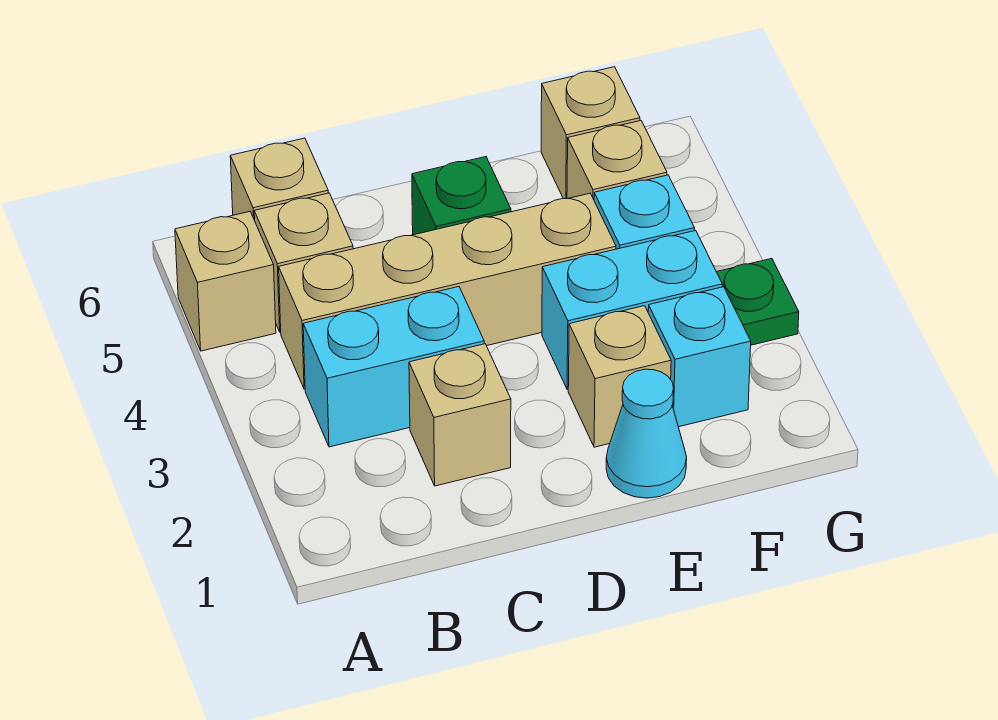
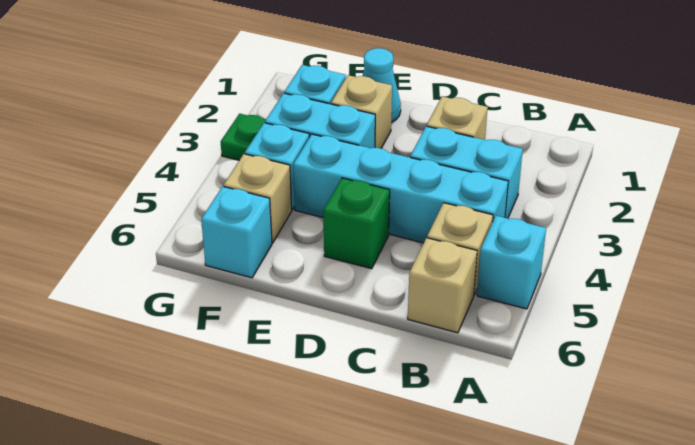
tan 1x1 brick [175,212,276,351] -> cyan 1x1 brick [477,216,546,309]
tan 1x4 brick [279,193,616,389] -> cyan 1x4 brick [293,134,508,243]
tan 1x1 brick [541,67,640,199] -> cyan 1x1 brick [201,186,272,278]

